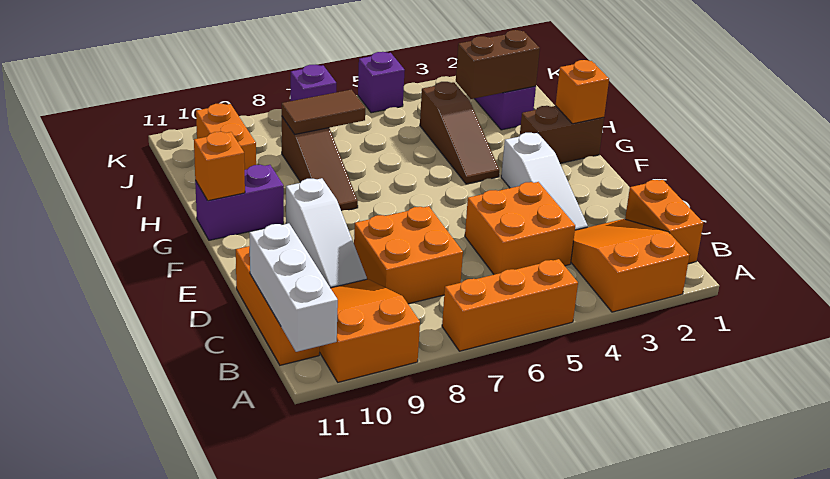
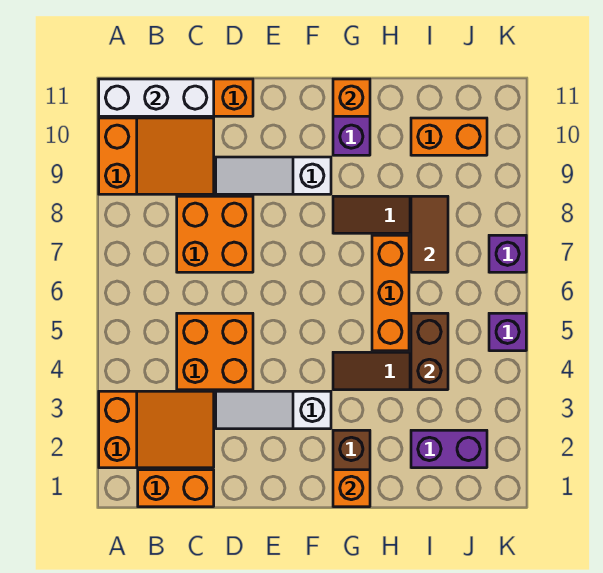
orange 1x3 brick [442,259,578,351] -> orange 1x3 brick moved to [372,235,409,351]
brown 1x2 brick [456,30,540,99] -> brown 1x2 brick moved to [411,313,448,390]

